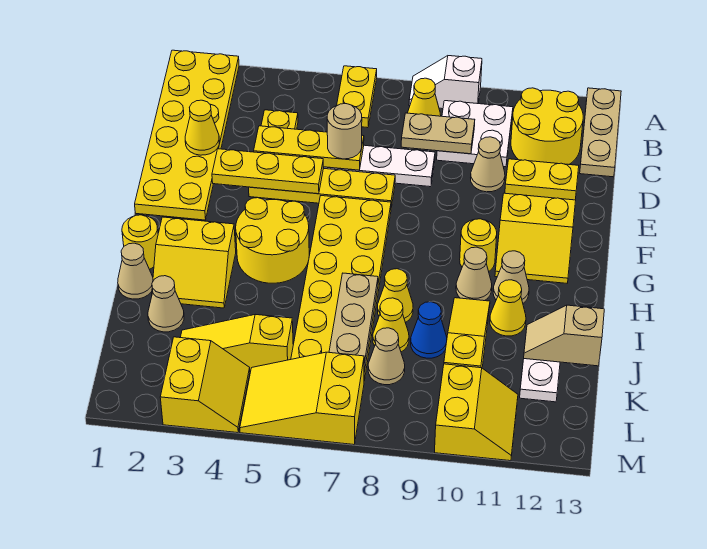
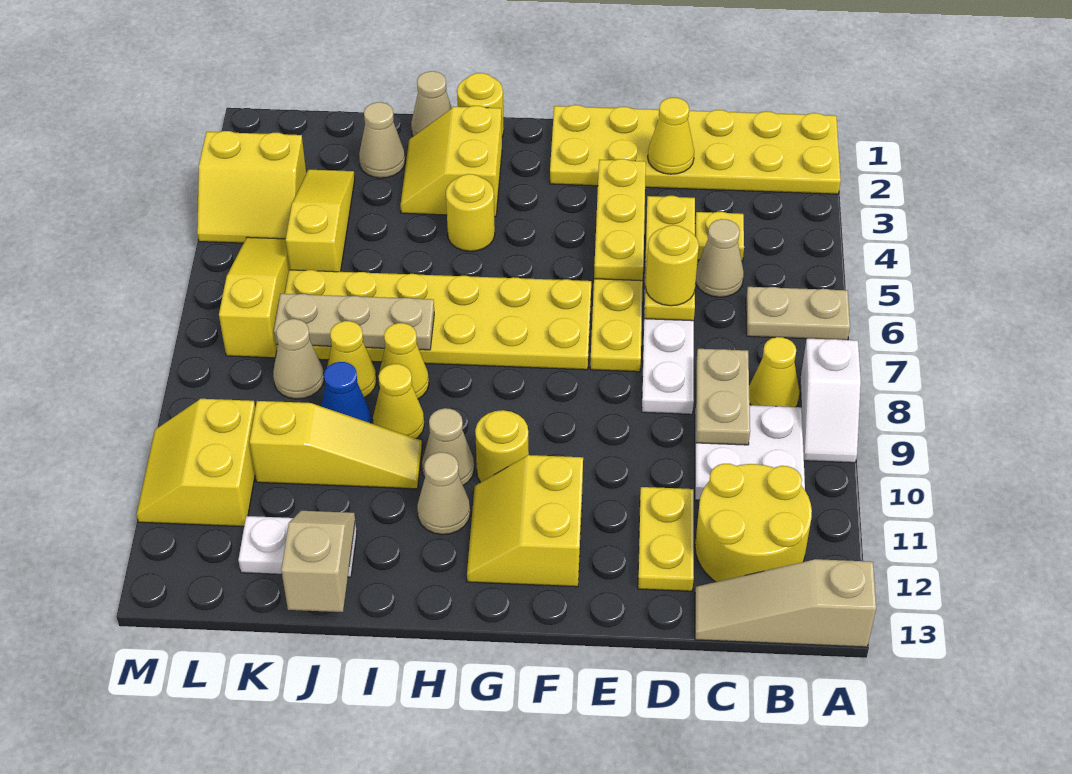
yellow 1x2 plate [337,66,377,128] -> tan 1x2 plate [746,287,850,340]
white 1x2 slope [409,56,482,109] -> white 1x2 slope turned to [800,339,861,463]
tan 1x3 plate [580,88,621,177] -> tan 1x3 slope [695,559,876,647]
tan 1x1 round brick [327,104,362,159] -> yellow 1x1 round brick [646,225,699,306]
tan 1x1 cone [471,137,505,192] -> tan 1x1 cone moved to [696,219,744,297]
yellow 2x2 round brick [236,198,309,283] -> yellow 1x1 round brick [446,174,495,251]
yellow 1x1 cone [490,280,526,336] -> yellow 1x1 cone moved to [373,364,424,439]
yellow 2x3 slope [240,352,364,445] -> yellow 1x3 slope [219,237,289,358]
yellow 2x2 slope [435,364,518,461] -> yellow 2x2 slope turned to [136,399,255,527]

